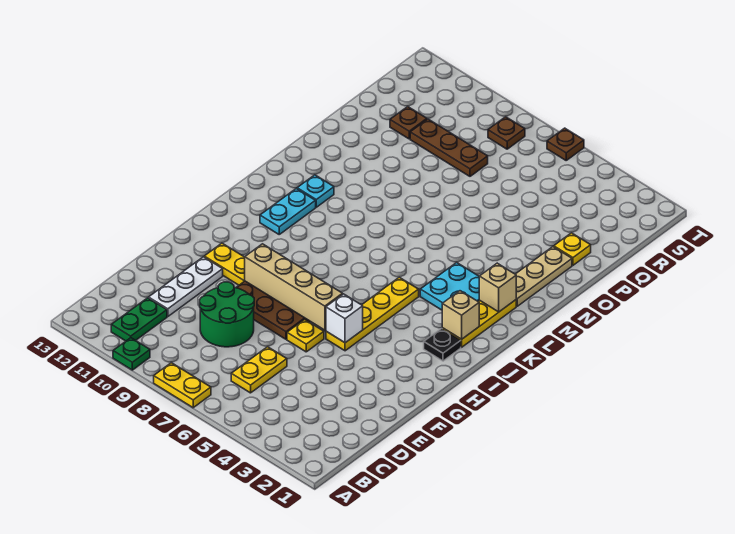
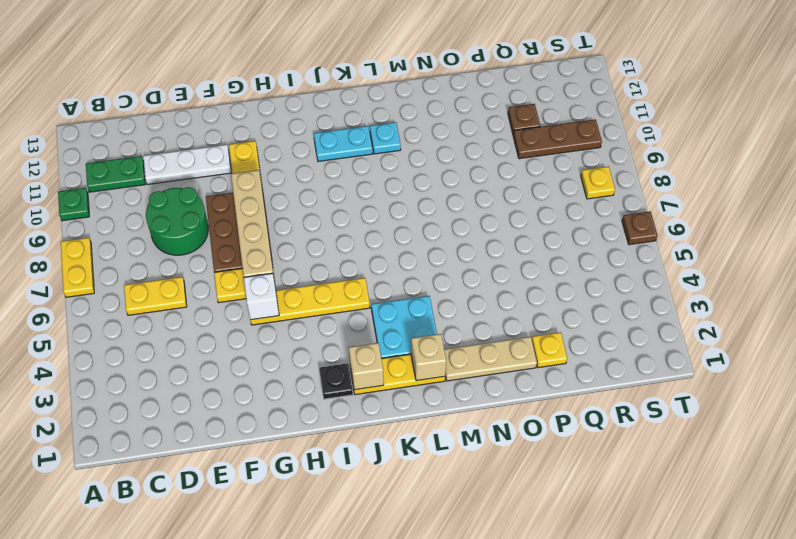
brown 1x3 plate [410,119,488,176] -> brown 1x3 plate turned to [513,119,602,159]
brown 1x1 plate [488,117,525,149] -> yellow 1x1 plate [581,166,615,199]

